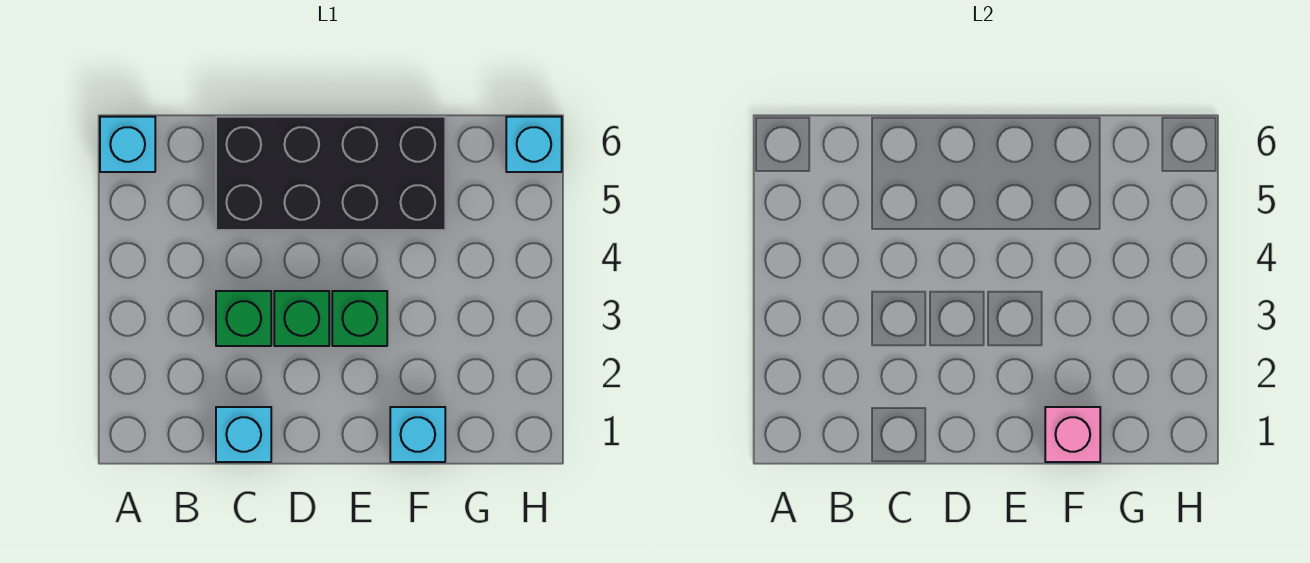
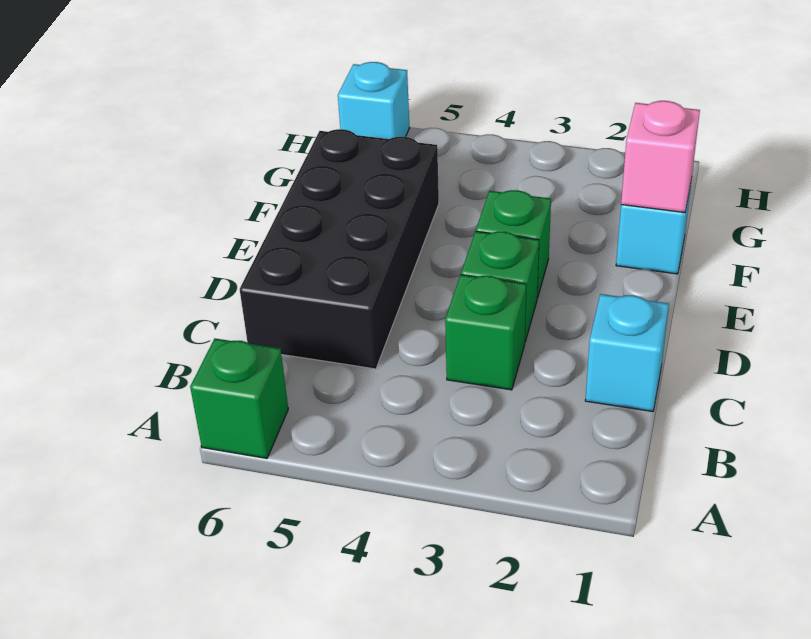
cyan 1x1 brick [100,117,155,172] -> green 1x1 brick [190,339,288,458]

